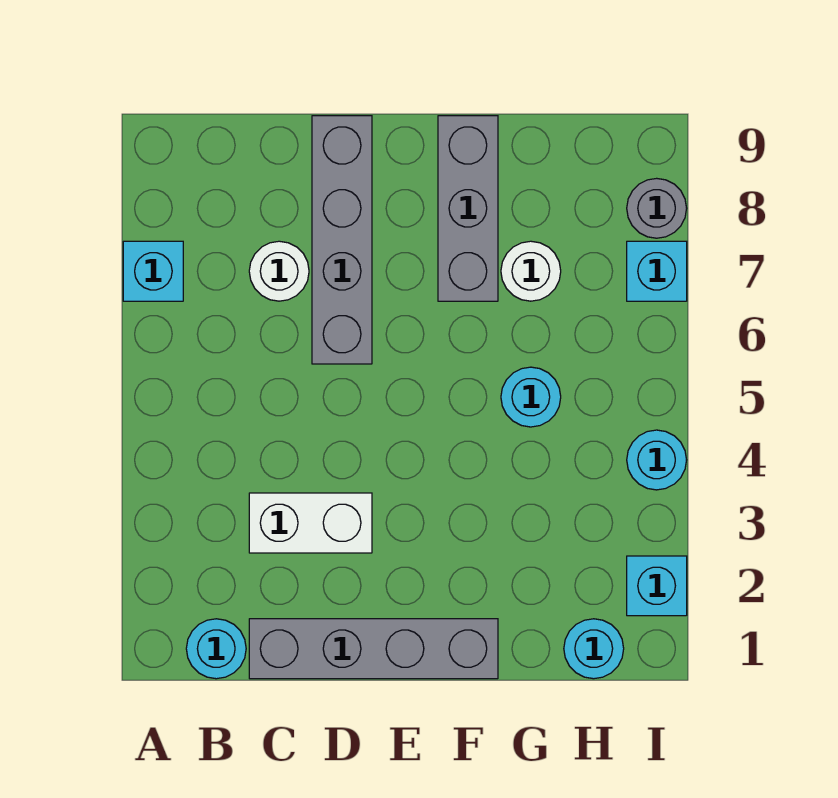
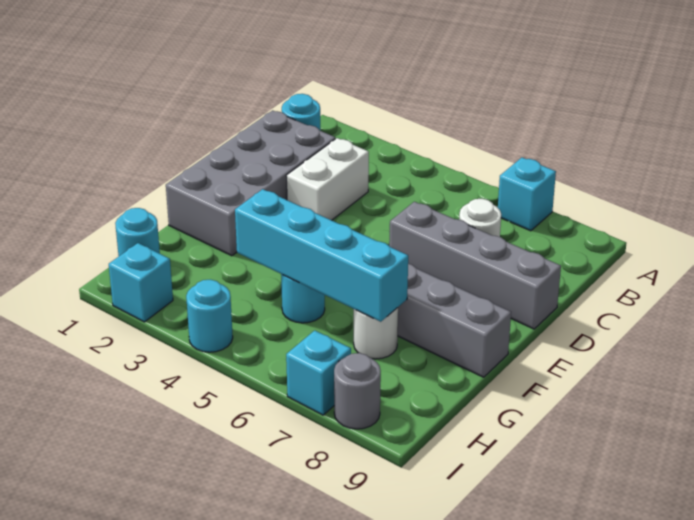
grey 1x4 brick [249,619,498,679] -> grey 2x4 brick [166,110,335,256]
none -> cyan 1x4 brick [235,189,408,322]

